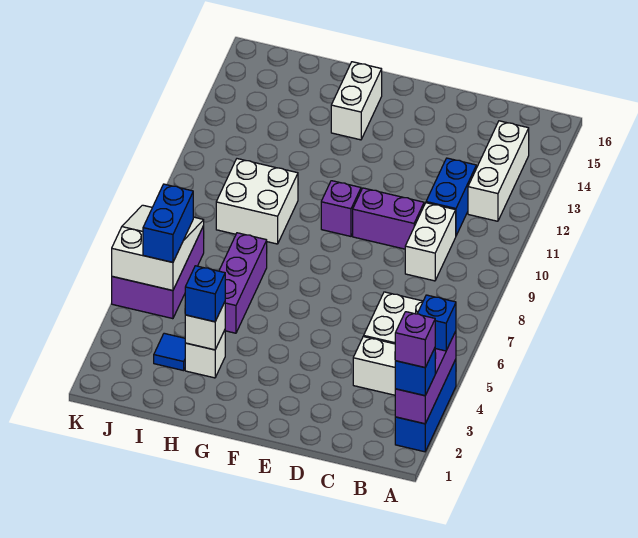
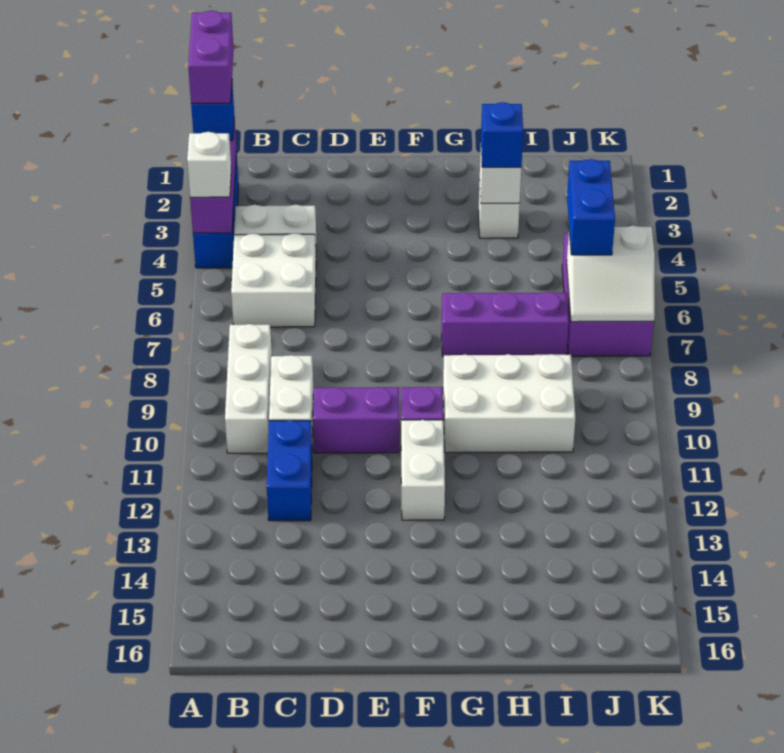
purple 1x1 brick [395,312,435,367] -> purple 1x2 brick [188,11,234,103]
blue 1x1 brick [418,295,456,351] -> white 1x1 brick [187,132,231,197]
white 1x3 brick [468,121,529,221] -> white 1x3 brick moved to [225,324,272,453]
white 1x2 brick [331,62,382,140] -> white 1x2 brick moved to [401,420,445,520]
purple 1x3 brick [219,233,267,333] -> purple 1x3 brick turned to [442,292,569,357]
white 2x2 brick [216,159,298,244] -> white 2x3 brick [443,354,576,453]
blue 1x1 tile [154,333,185,371] -> none
white 2x3 slope [112,205,204,290] -> white 2x2 slope [567,226,655,322]

